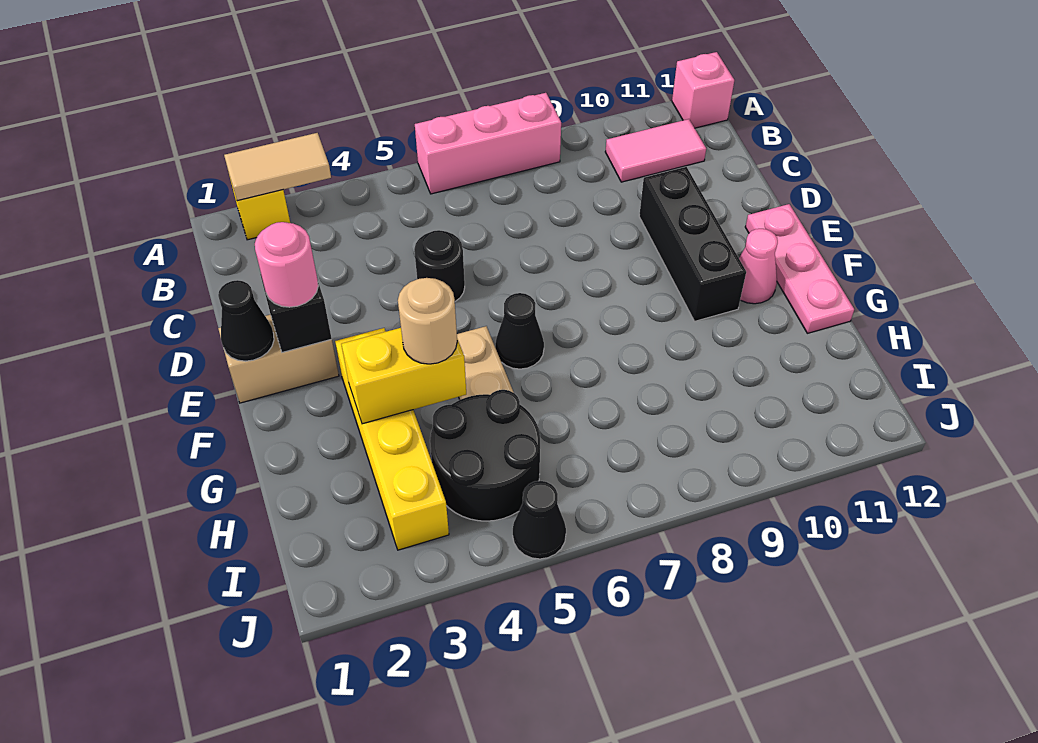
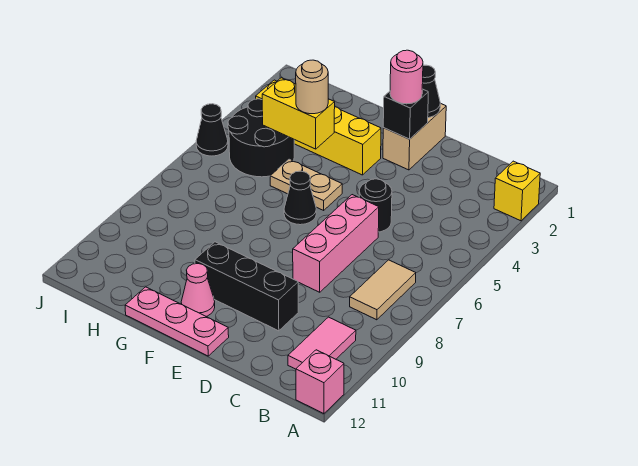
tan 1x2 tile [224,133,331,201] -> tan 1x2 tile moved to [350,260,416,320]
pink 1x3 brick [415,93,561,194] -> pink 1x3 brick moved to [293,195,379,292]
yellow 1x2 brick [341,328,466,424] -> yellow 1x2 brick turned to [262,78,335,149]

